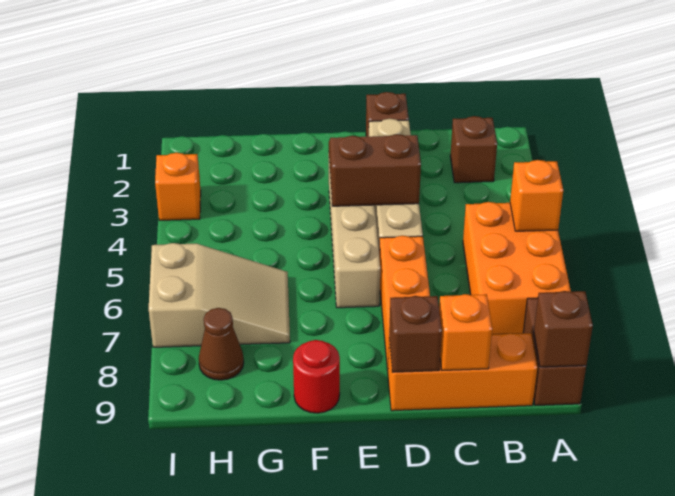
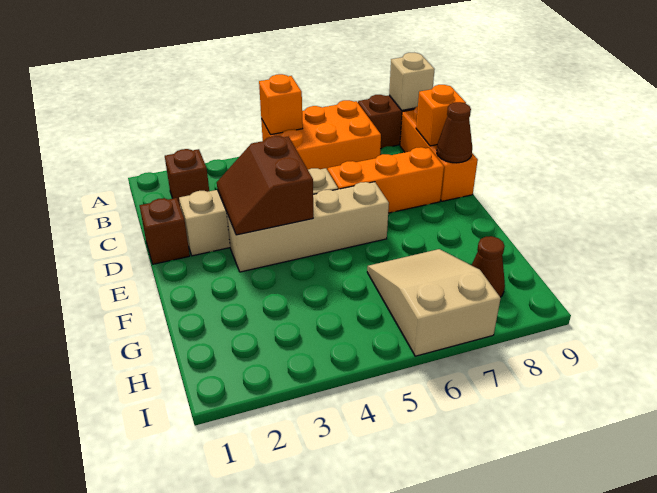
brown 1x1 brick [534,291,593,367] -> tan 1x1 brick [389,53,435,110]
brown 1x1 brick [389,296,442,372] -> brown 1x1 cone [437,102,472,163]
red 1x1 round brick [293,340,340,413] -> none
orange 1x1 brick [155,153,201,221] -> none

